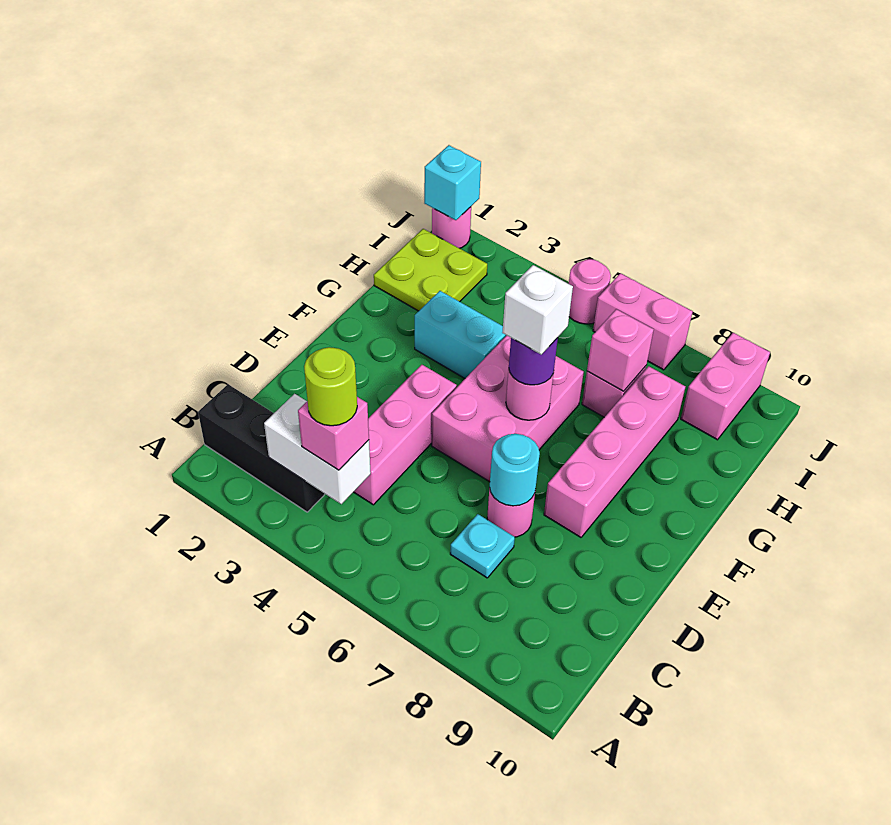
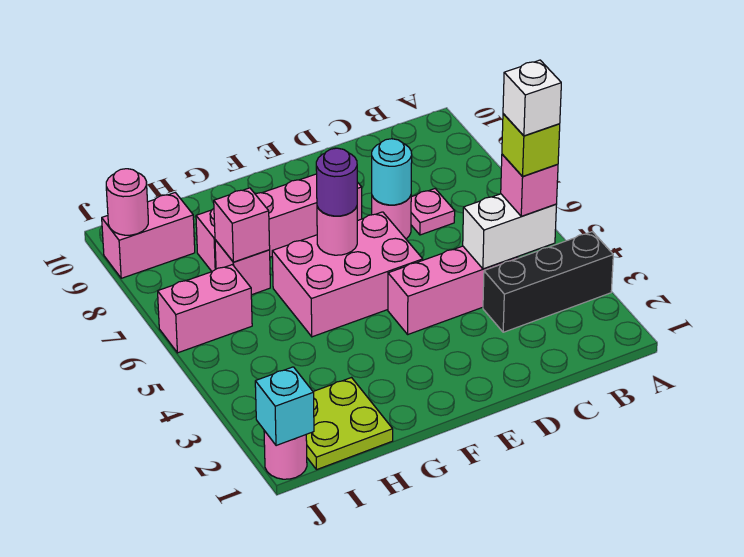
black 1x3 brick [198,384,325,512] -> black 1x3 brick turned to [483,232,613,332]
white 1x2 brick [264,394,371,504] -> white 1x2 brick turned to [463,194,557,269]
lime 1x1 round brick [304,347,357,426] -> lime 1x1 brick [502,114,560,176]
cyan 1x1 plate [450,514,515,578] -> pink 1x1 plate [411,189,455,235]
white 1x1 brick [502,265,573,354] -> white 1x1 brick moved to [503,60,561,136]
cyan 1x2 brick [415,291,507,378] -> none
pink 1x1 round brick [569,259,611,324] -> pink 1x1 round brick moved to [106,169,148,235]
pink 1x2 brick [593,273,693,370] -> pink 1x2 brick turned to [158,265,252,353]

